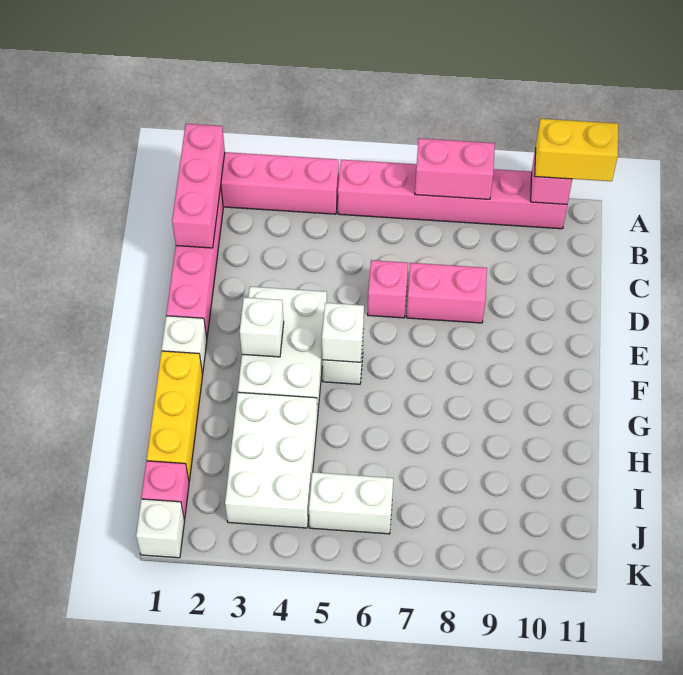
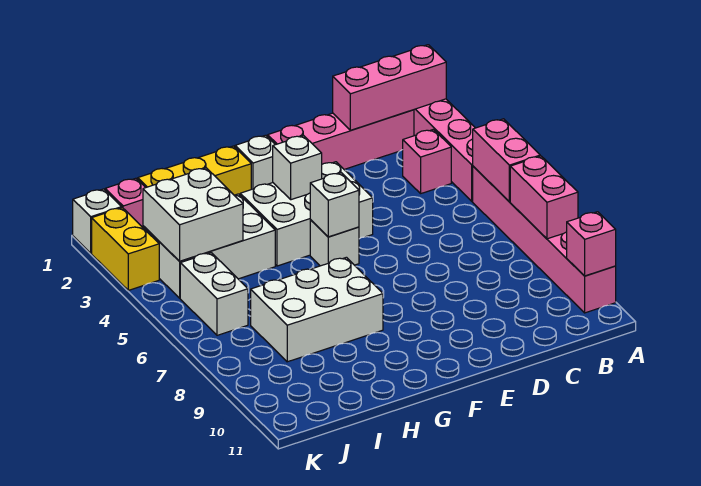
yellow 1x2 brick [535,119,618,181] -> yellow 1x2 brick moved to [92,208,159,290]
pink 1x1 brick [368,260,408,318] -> pink 1x1 brick moved to [403,129,451,193]
pink 1x2 brick [407,263,487,323] -> pink 1x2 brick moved to [473,119,540,202]
none -> white 2x3 brick [251,257,383,362]
none -> white 2x2 brick [143,168,243,261]

